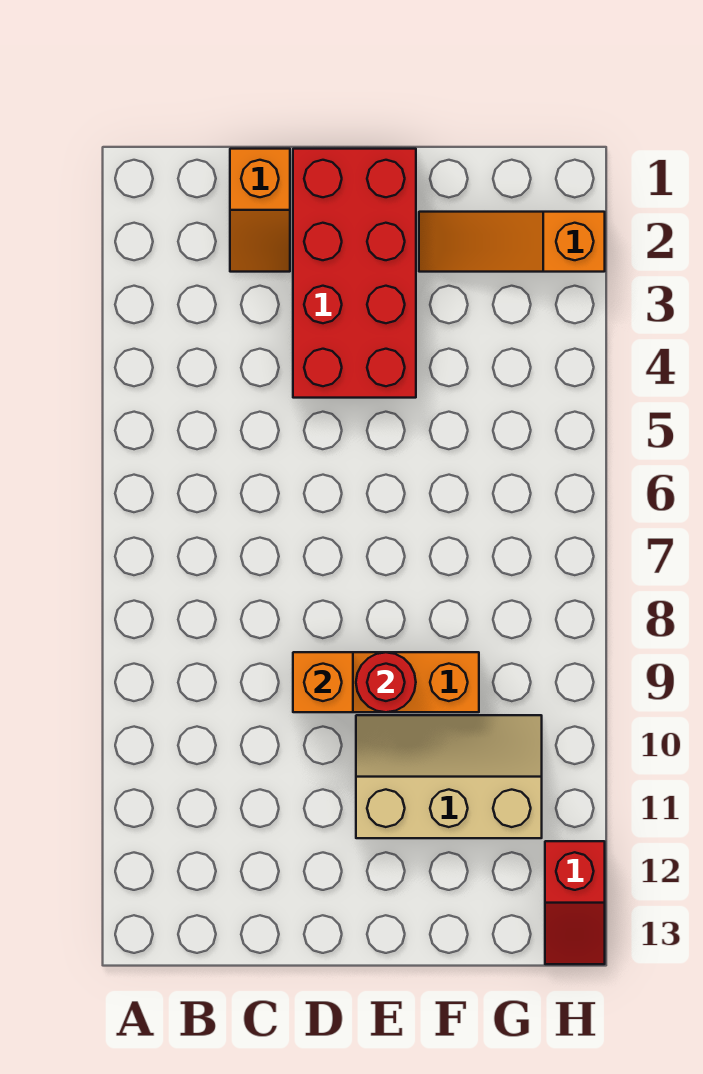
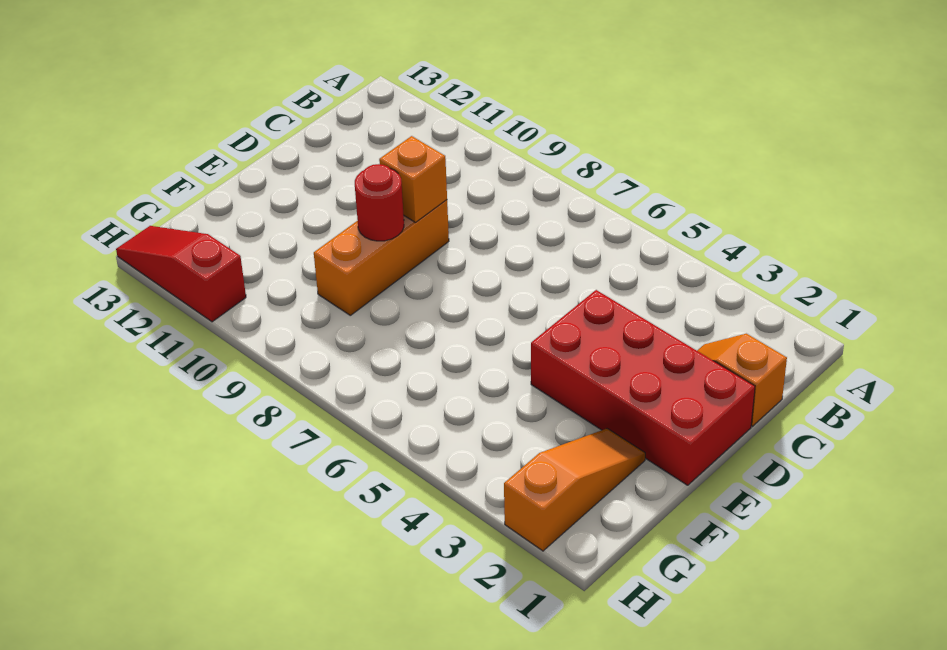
tan 2x3 slope [356,715,542,838] -> none
red 1x2 slope [545,841,605,964] -> red 1x3 slope [116,226,246,322]

